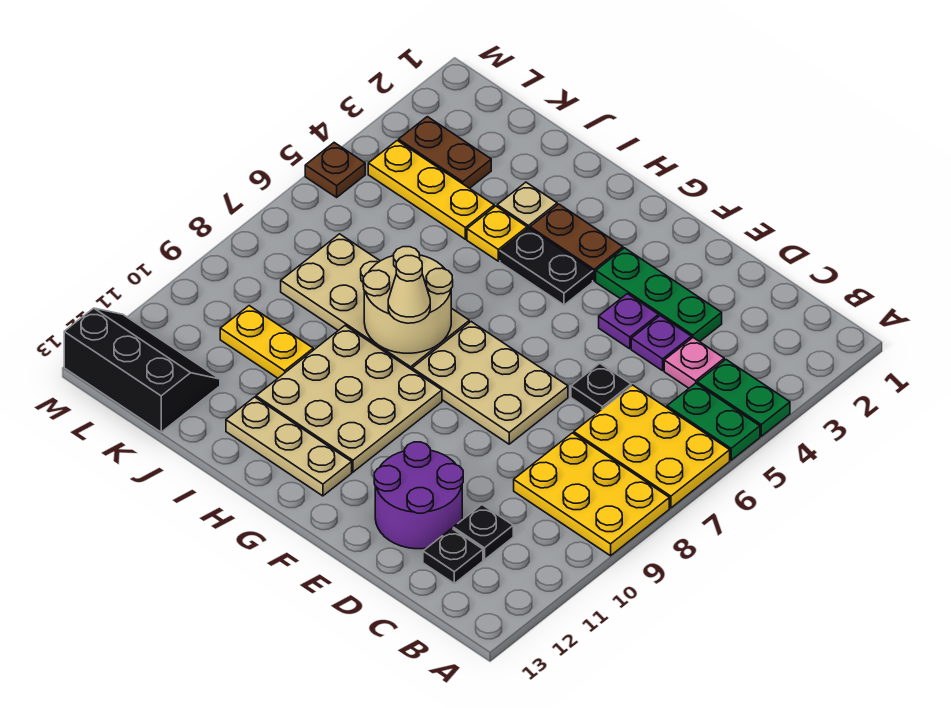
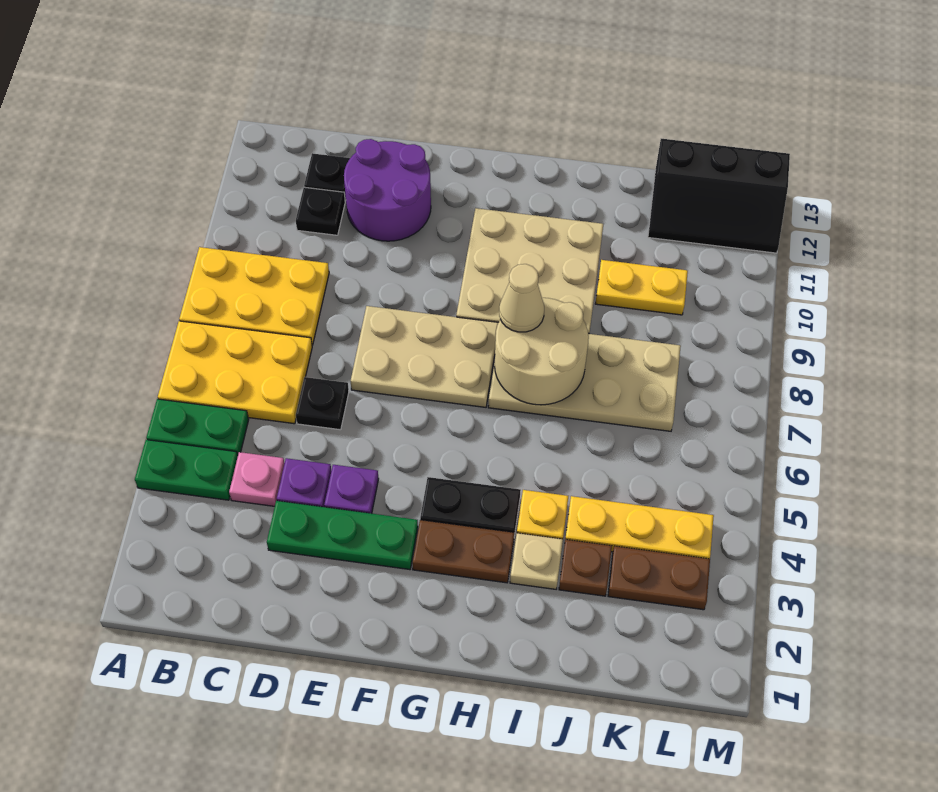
tan 1x3 plate [226,397,352,496] -> none
brown 1x1 plate [305,143,365,197] -> brown 1x1 plate moved to [559,540,612,596]

